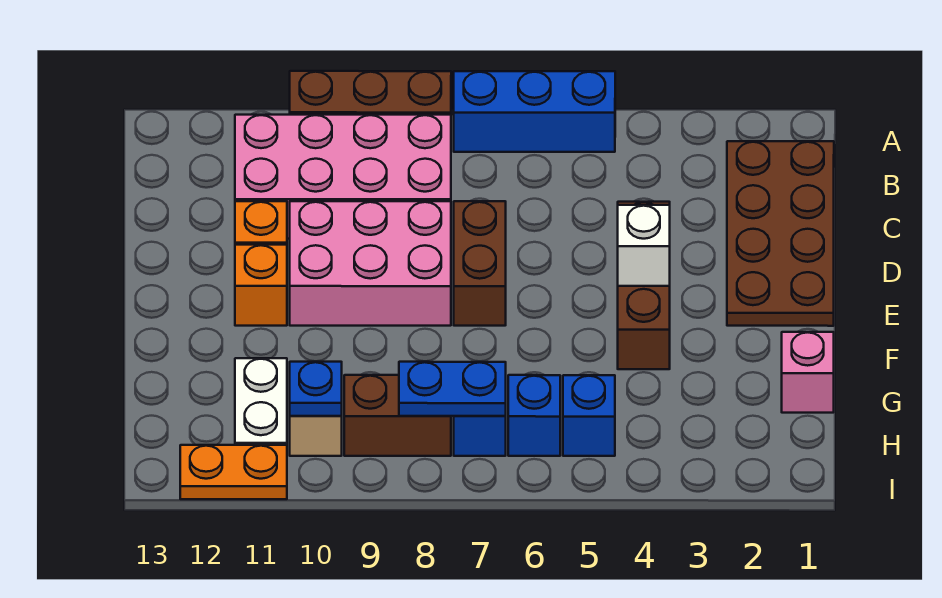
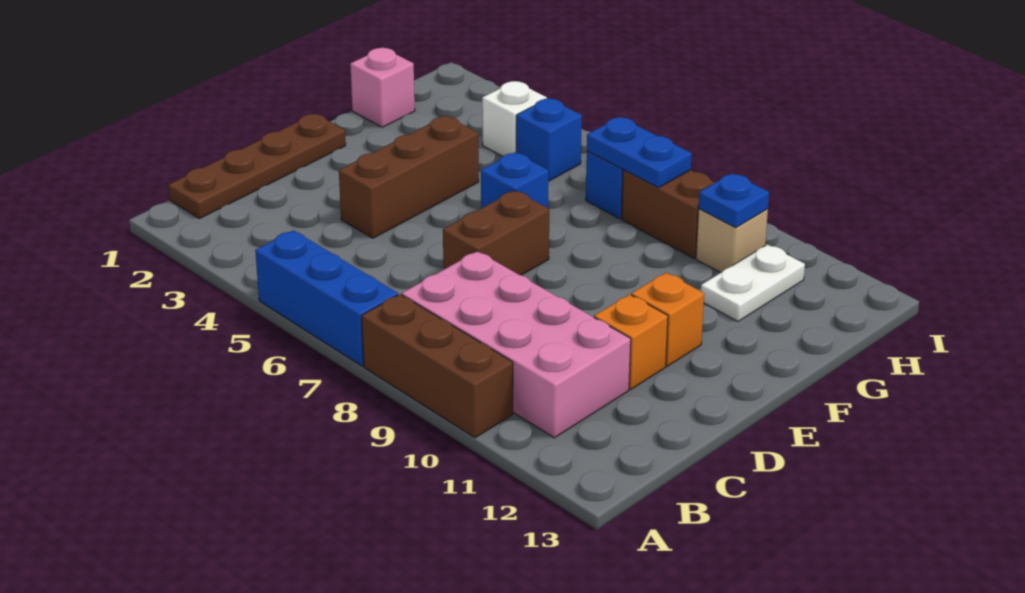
brown 2x4 plate [727,141,834,326] -> brown 1x4 plate [168,114,346,219]
pink 2x3 brick [290,201,451,326] -> none
white 1x1 brick [618,205,670,286] -> white 1x1 brick moved to [482,81,547,156]
blue 1x1 brick [508,375,560,456] -> blue 1x1 brick moved to [481,152,549,208]
orange 1x2 plate [180,445,287,499] -> none

